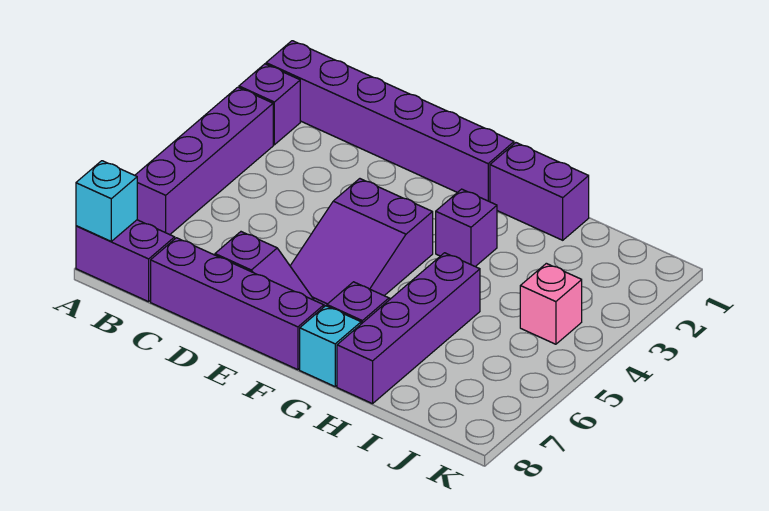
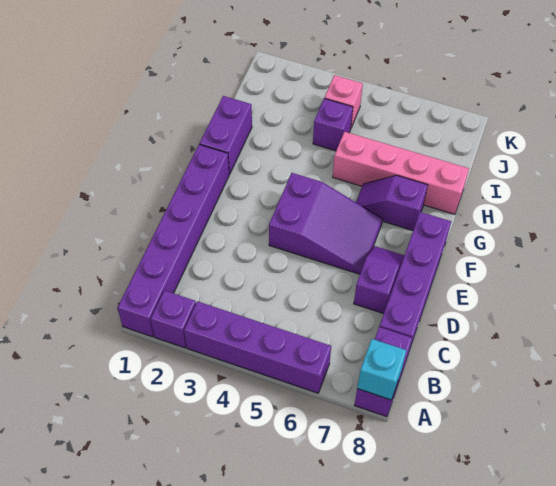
purple 1x1 brick [436,189,497,267] -> purple 1x1 brick moved to [313,99,353,151]
cyan 1x1 brick [300,306,361,386] -> none
purple 1x4 brick [337,253,480,404] -> pink 1x4 brick [333,132,469,214]

